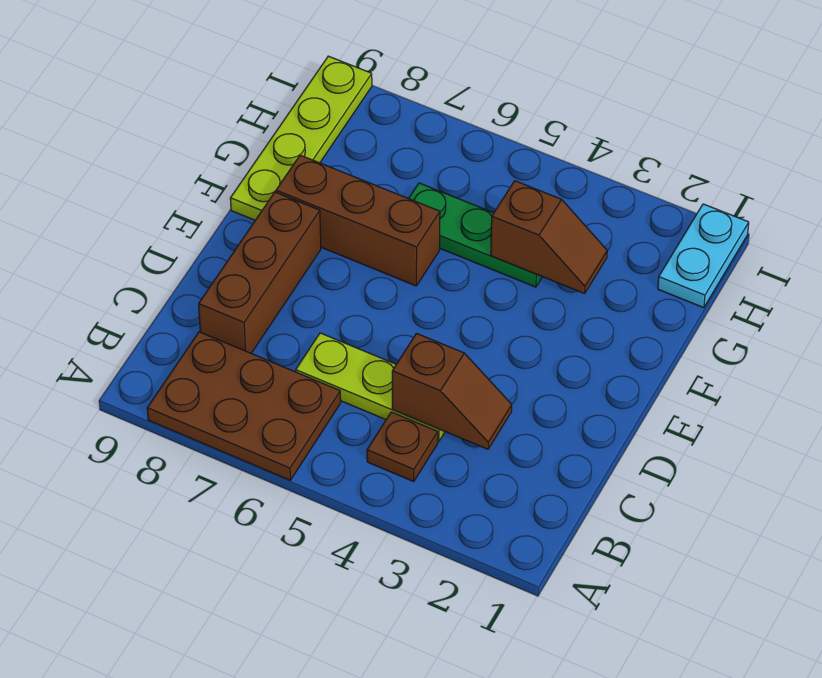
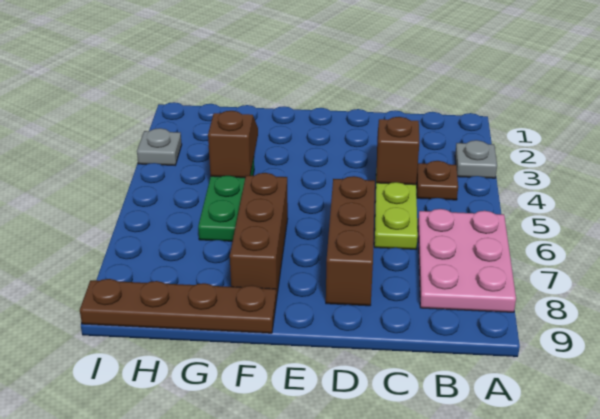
none -> grey 1x1 plate [455,140,497,178]
brown 2x3 plate [147,332,341,480] -> pink 2x3 plate [418,209,516,312]
brown 1x3 brick [199,192,321,353] -> brown 1x3 brick turned to [326,176,375,306]
lime 1x4 plate [230,56,372,220] -> brown 1x4 plate [80,279,276,333]
cyan 1x2 plate [658,204,749,308] -> none
none -> grey 1x1 plate [137,128,182,165]

